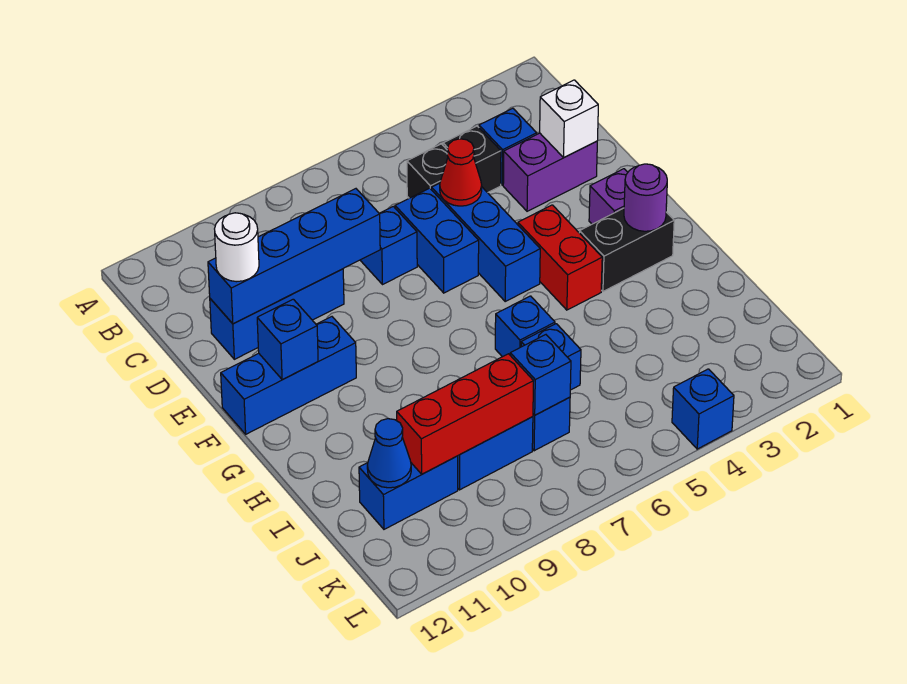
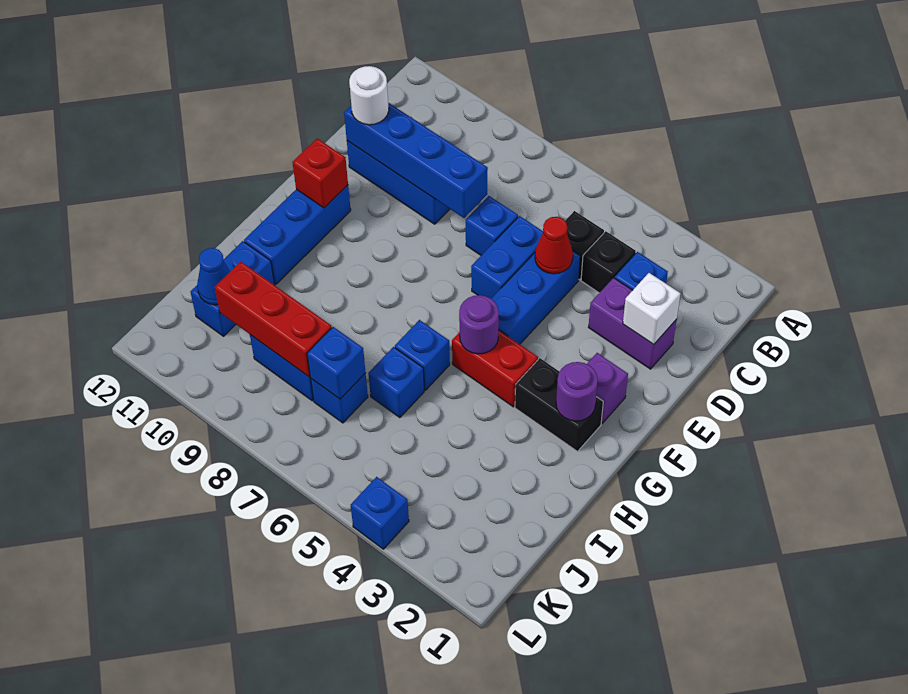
red 1x2 brick [518,205,602,310] -> red 1x2 brick turned to [452,330,538,407]
blue 1x3 brick [221,317,356,434] -> blue 1x3 brick turned to [244,185,351,284]
blue 1x1 brick [257,299,318,380] -> red 1x1 brick [293,138,348,208]
none -> purple 1x1 round brick [459,295,499,354]
blue 1x2 brick [359,456,458,529] -> blue 1x2 brick turned to [190,241,274,336]

